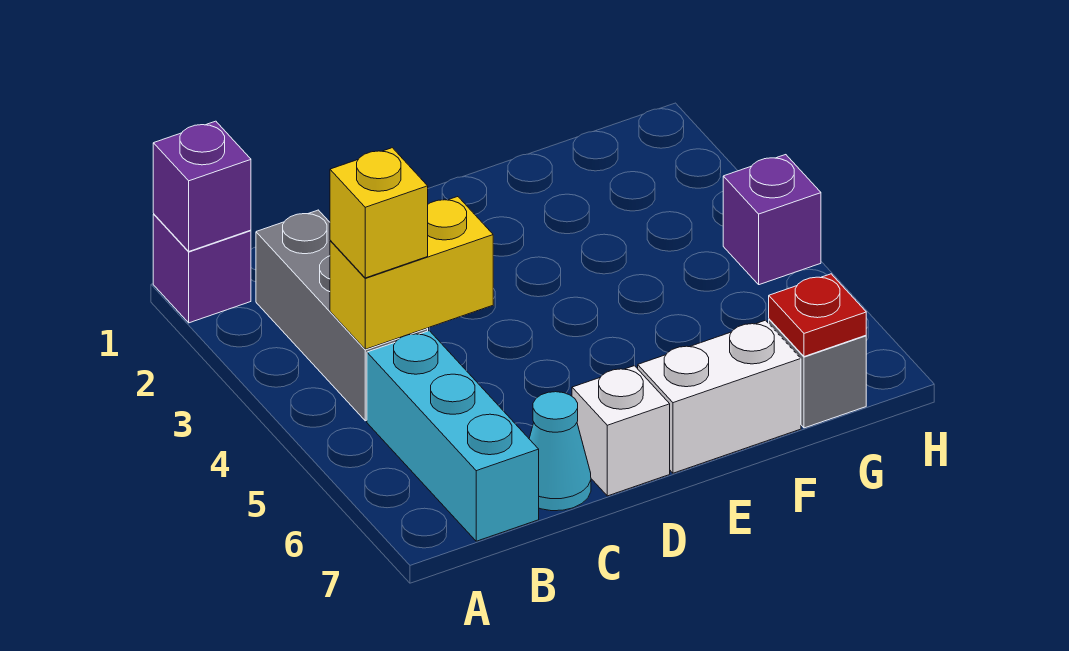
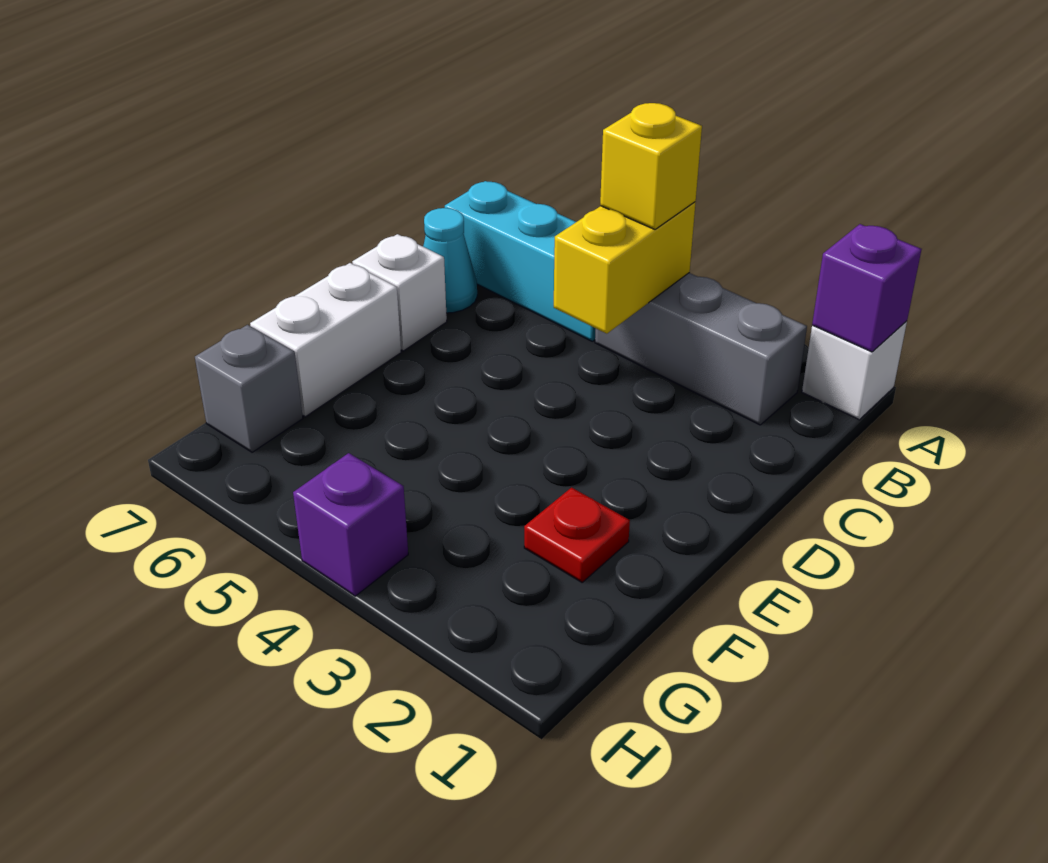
purple 1x1 brick [153,214,251,323] -> white 1x1 brick [802,321,907,420]
red 1x1 plate [769,274,866,357] -> red 1x1 plate moved to [524,487,630,582]

